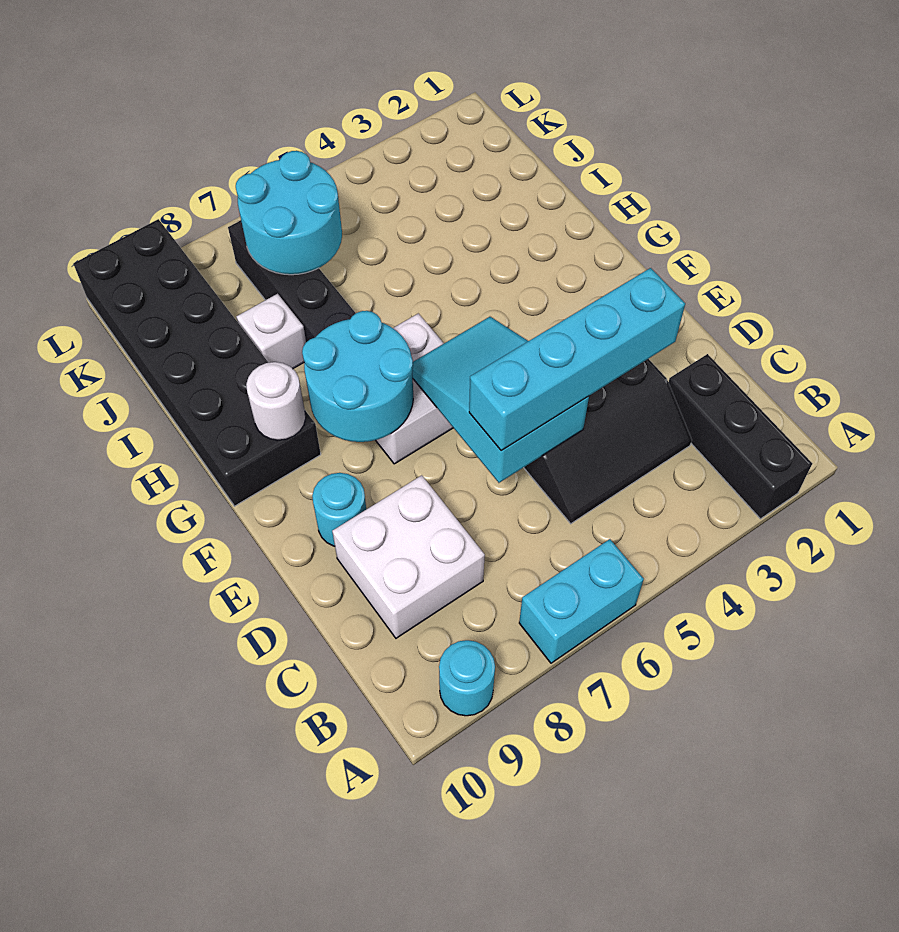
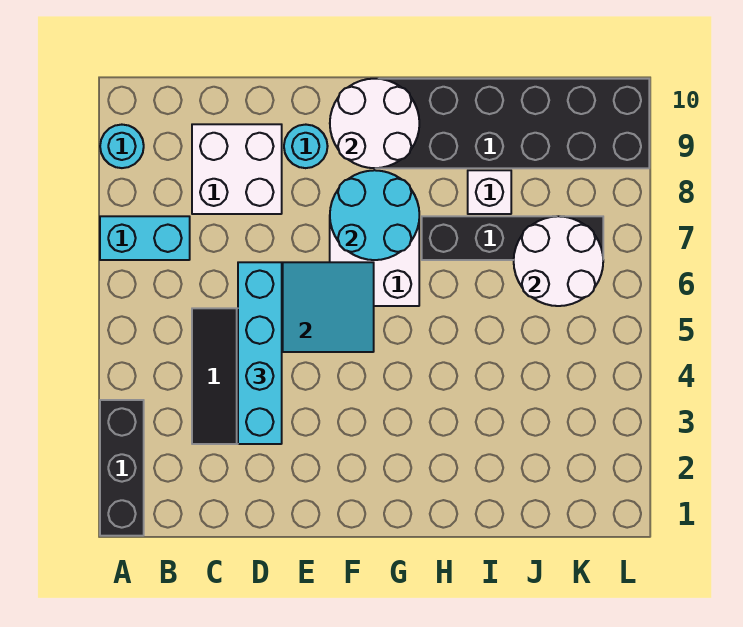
black 1x3 brick [668,354,812,519] -> black 1x3 brick turned to [100,400,144,536]
cyan 1x2 brick [519,539,644,663] -> cyan 1x2 brick turned to [100,216,190,260]
white 1x1 round brick [246,362,306,440] -> white 2x2 round brick [330,79,419,168]
cyan 2x2 round brick [236,151,342,275] -> white 2x2 round brick [514,216,603,306]

